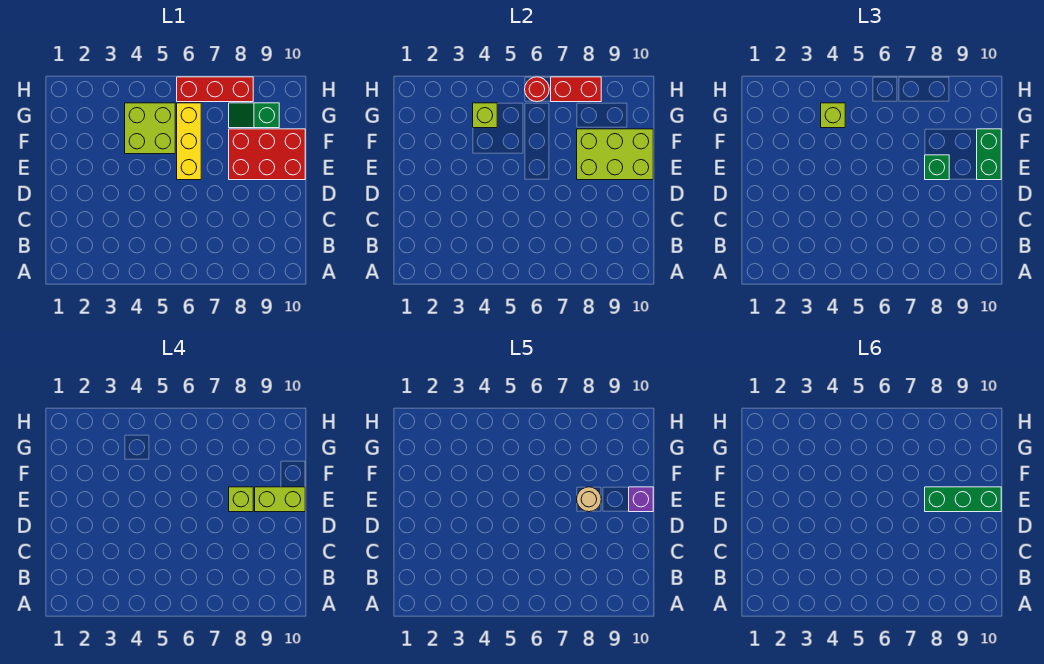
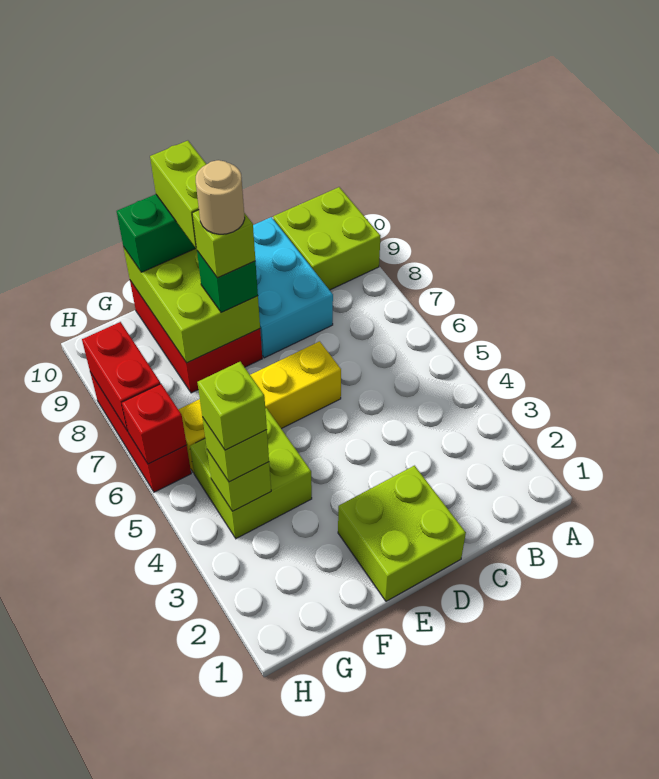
none -> lime 2x2 brick [273,187,380,290]
none -> cyan 2x3 brick [253,217,333,358]
none -> lime 2x2 brick [338,466,466,601]
yellow 1x3 brick [177,103,201,180] -> yellow 1x4 brick [178,341,341,473]
green 1x3 brick [925,487,1001,512] -> none
purple 1x1 brick [629,487,653,512] -> none
none -> lime 1x1 brick [197,362,267,450]
green 1x2 slope [229,103,279,128] -> none
red 1x1 round brick [525,77,549,102] -> red 1x1 brick [122,384,187,464]

